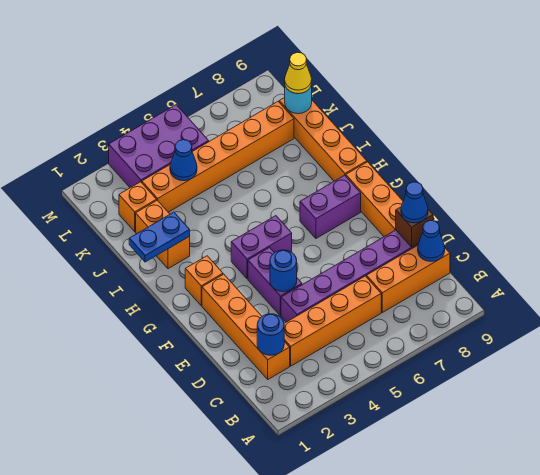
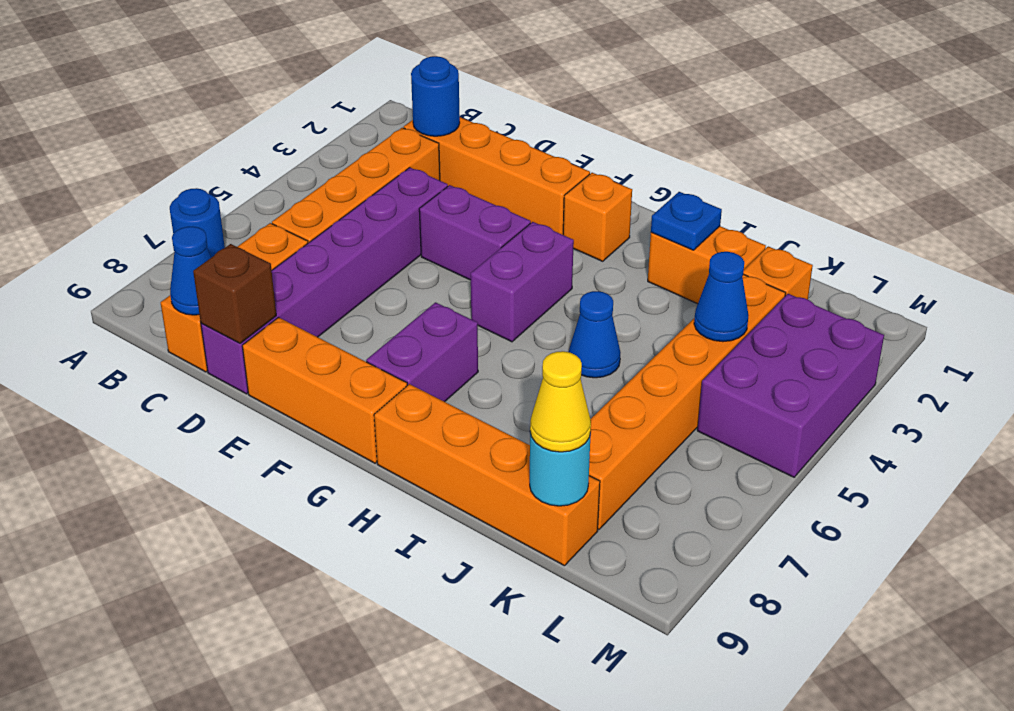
blue 1x1 cone [401,182,428,223] -> blue 1x1 cone moved to [569,291,621,378]
blue 1x1 round brick [270,250,297,292] -> blue 1x1 round brick moved to [170,188,225,257]
blue 1x2 plate [129,212,190,262] -> blue 1x1 plate [651,192,722,250]

